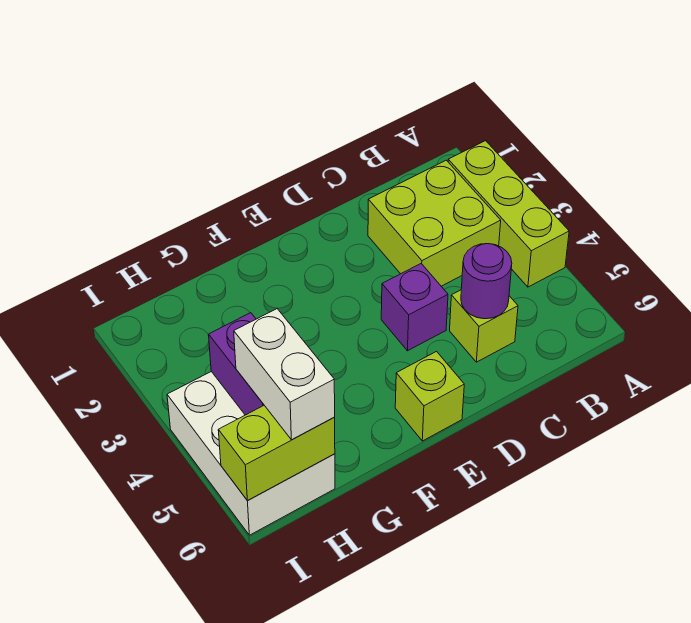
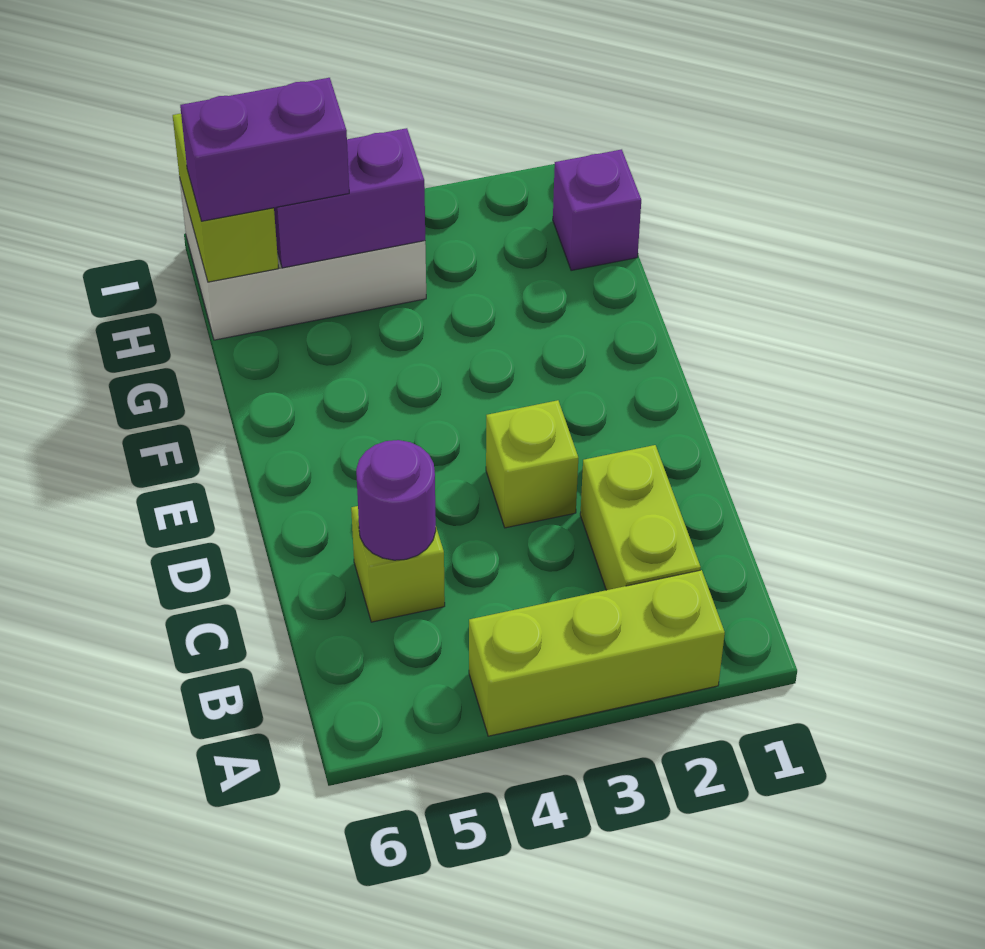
lime 2x2 brick [368,160,501,286] -> lime 1x2 brick [580,445,701,590]
purple 1x1 brick [381,264,448,351] -> purple 1x1 brick moved to [553,149,641,271]
lime 1x1 brick [395,352,464,441] -> lime 1x1 brick moved to [486,400,578,528]
white 1x2 brick [234,309,335,440] -> purple 1x2 brick [180,78,349,221]

